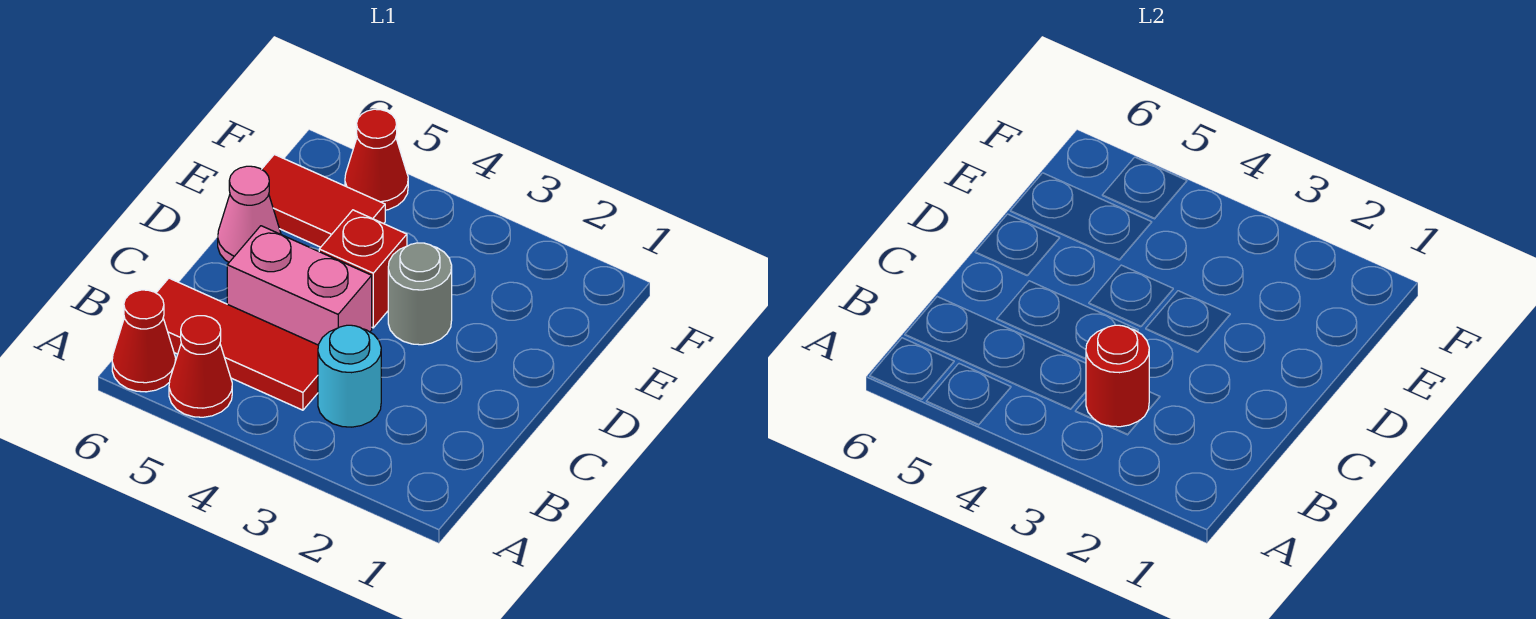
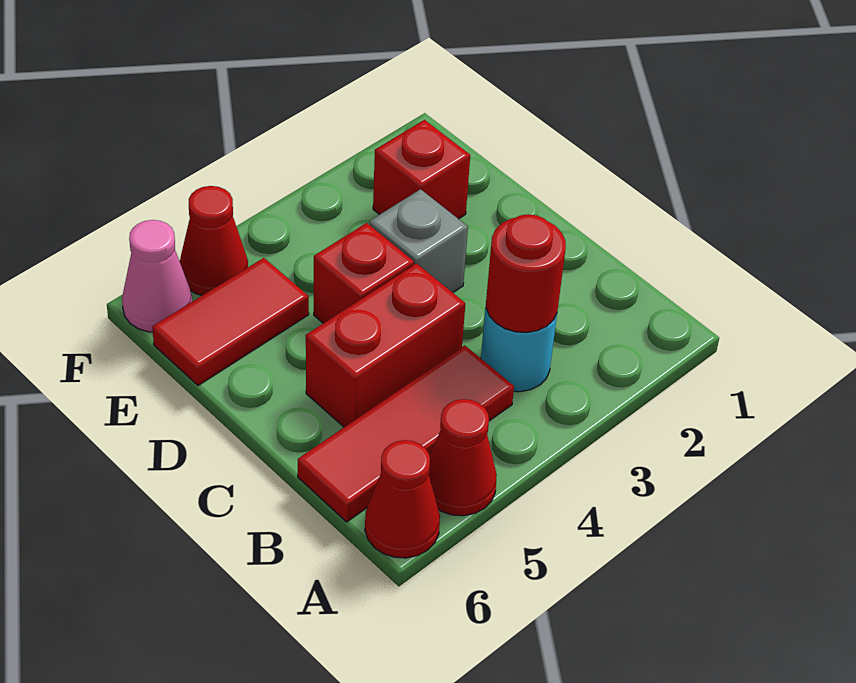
pink 1x2 brick [227,226,372,345] -> red 1x2 brick [306,263,465,427]
grey 1x1 round brick [388,243,452,345] -> grey 1x1 brick [369,189,468,293]
pink 1x1 cone [218,166,281,262] -> pink 1x1 cone moved to [122,220,192,332]
none -> red 1x1 brick [373,120,470,219]

